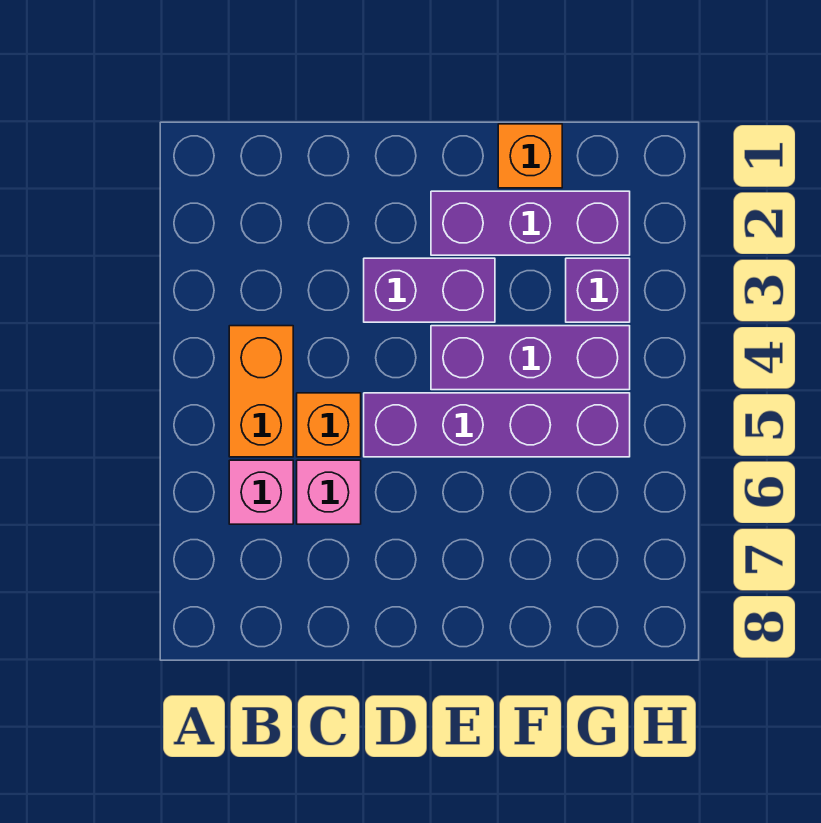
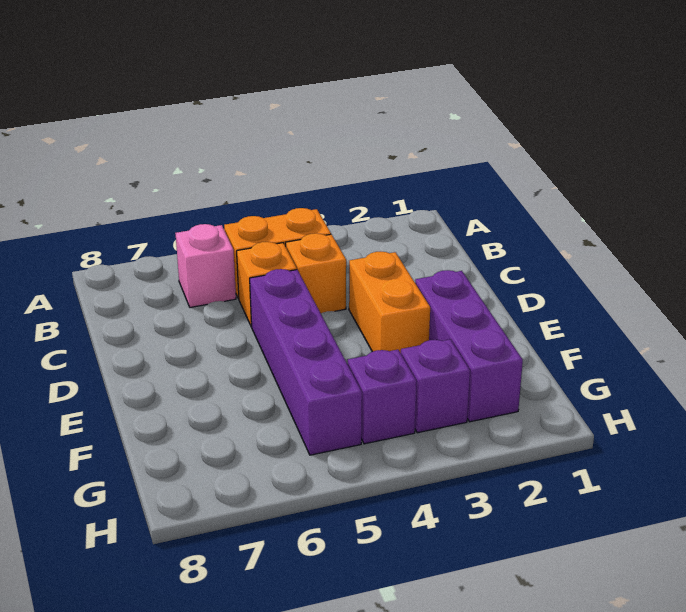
pink 1x1 brick [297,460,361,524] -> none
purple 1x2 brick [364,258,495,322] -> orange 1x2 brick [349,251,430,353]
purple 1x3 brick [431,326,630,390] -> purple 1x1 brick [348,350,417,444]
orange 1x1 brick [498,124,562,188] -> orange 1x1 brick moved to [286,233,346,313]

